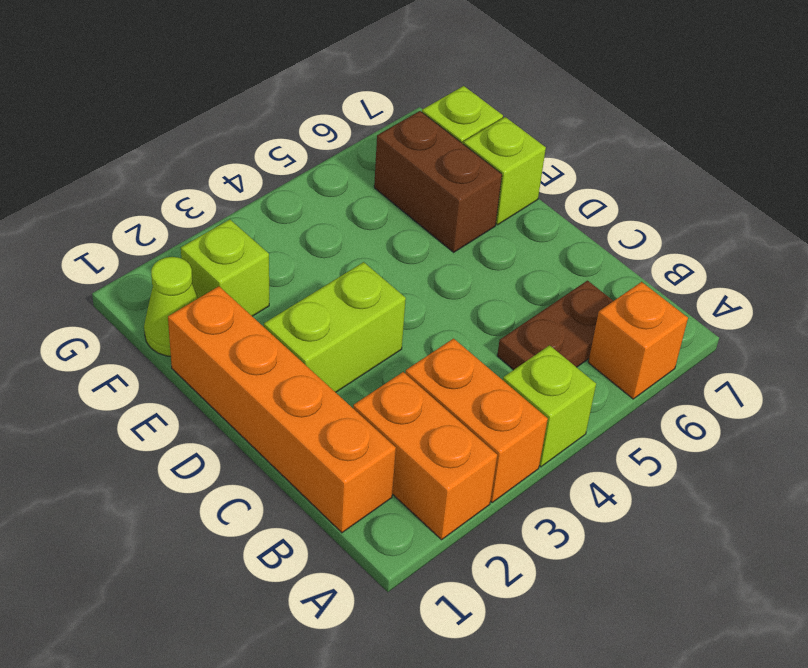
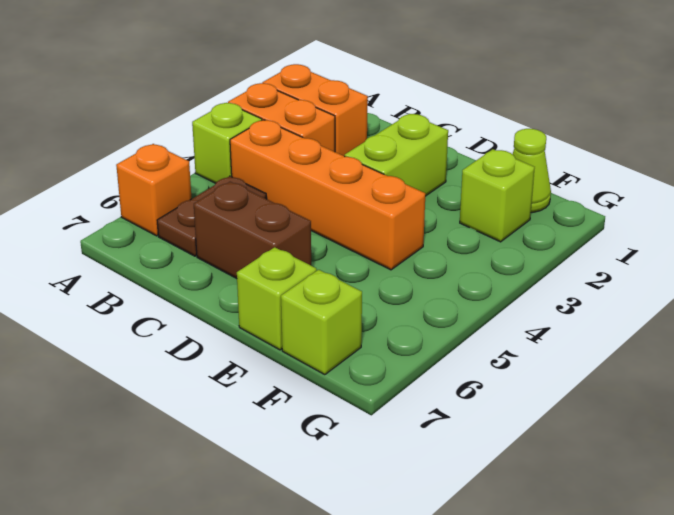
orange 1x4 brick [168,286,396,533] -> orange 1x4 brick moved to [230,120,425,270]
brown 1x2 brick [374,111,502,252] -> brown 1x2 brick moved to [194,182,311,279]

